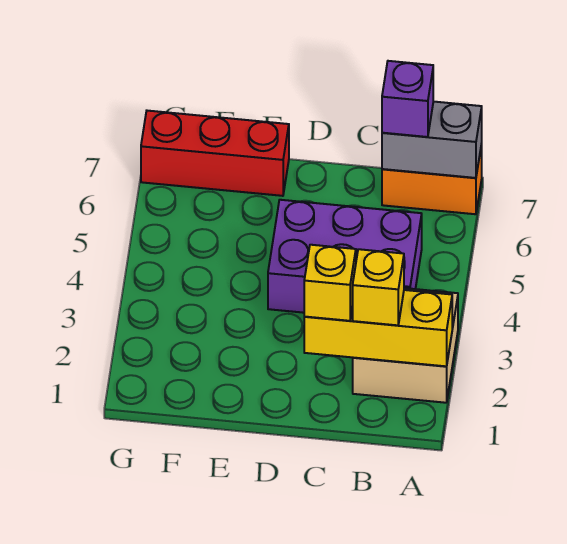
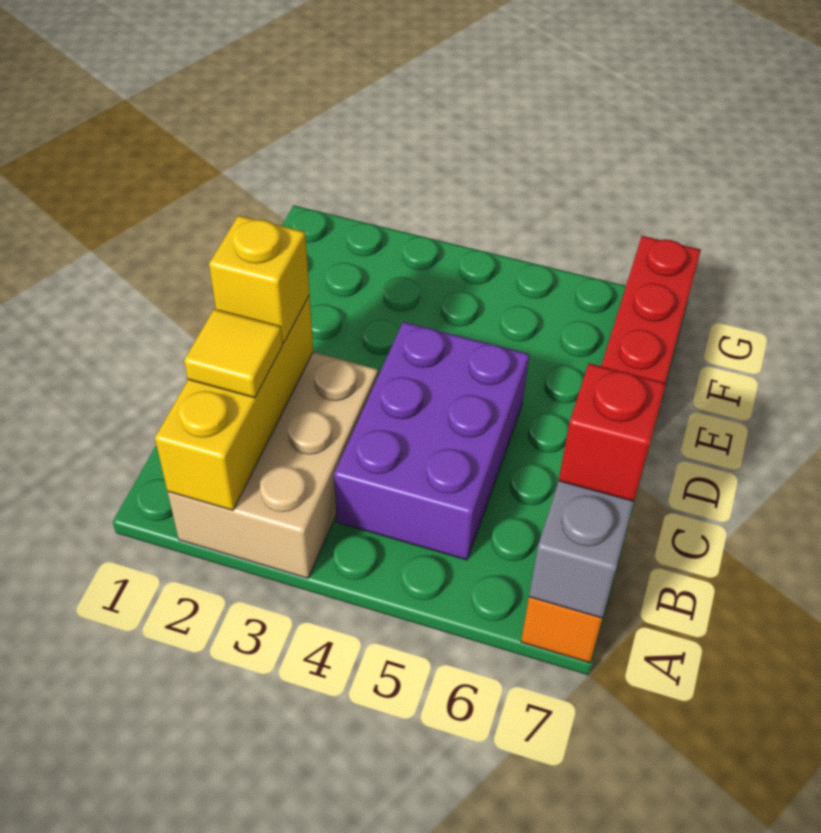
tan 2x2 brick [353,288,458,403] -> tan 2x3 brick [168,352,378,578]
yellow 1x1 brick [353,249,404,325] -> yellow 1x1 tile [184,309,283,398]
purple 1x1 brick [382,61,433,137] -> red 1x1 brick [559,363,666,501]

